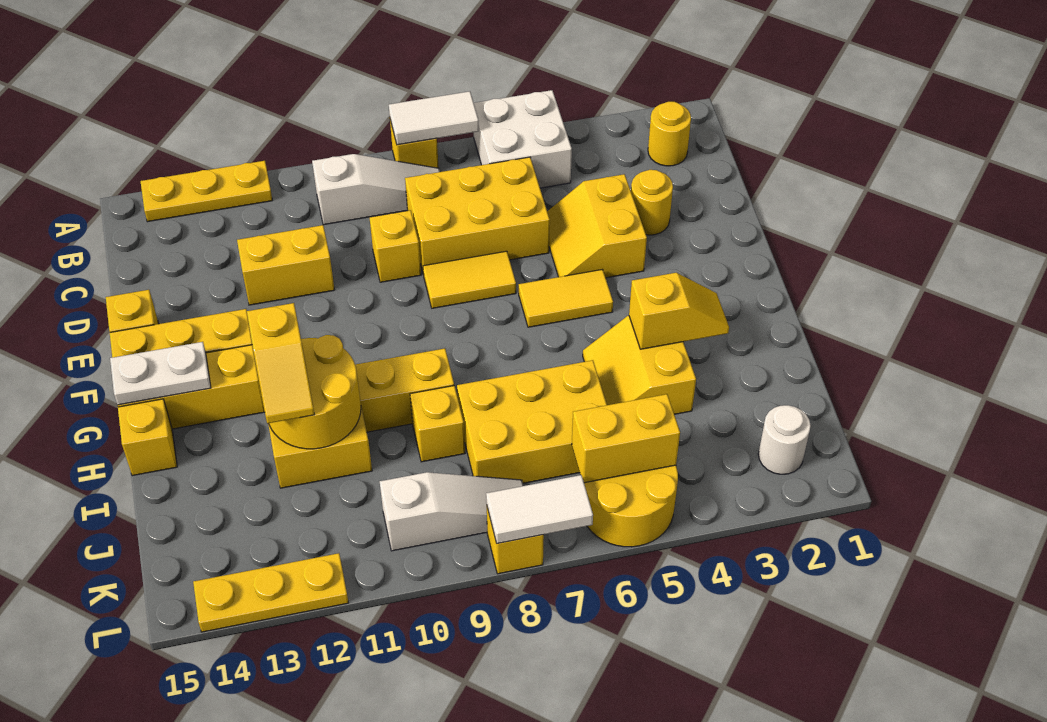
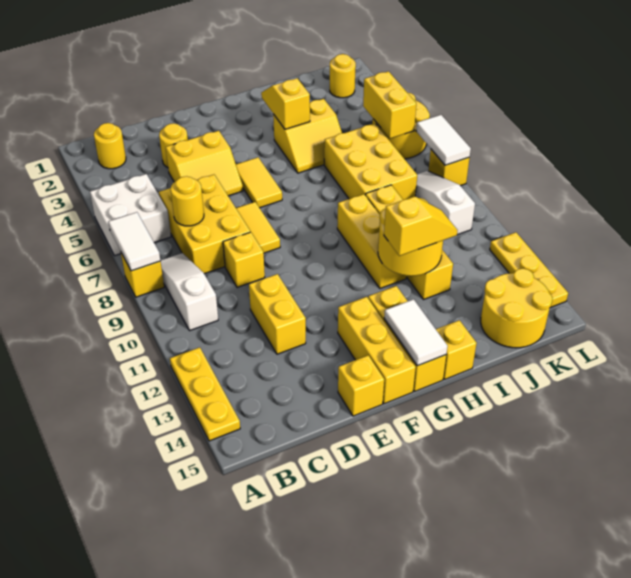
none -> yellow 1x1 round brick [171,176,204,226]
white 1x2 plate [110,342,211,405] -> white 1x2 tile [384,299,448,366]
none -> yellow 2x2 round brick [481,268,553,348]
white 1x1 round brick [758,405,811,474] -> yellow 1x1 round brick [330,54,356,98]

